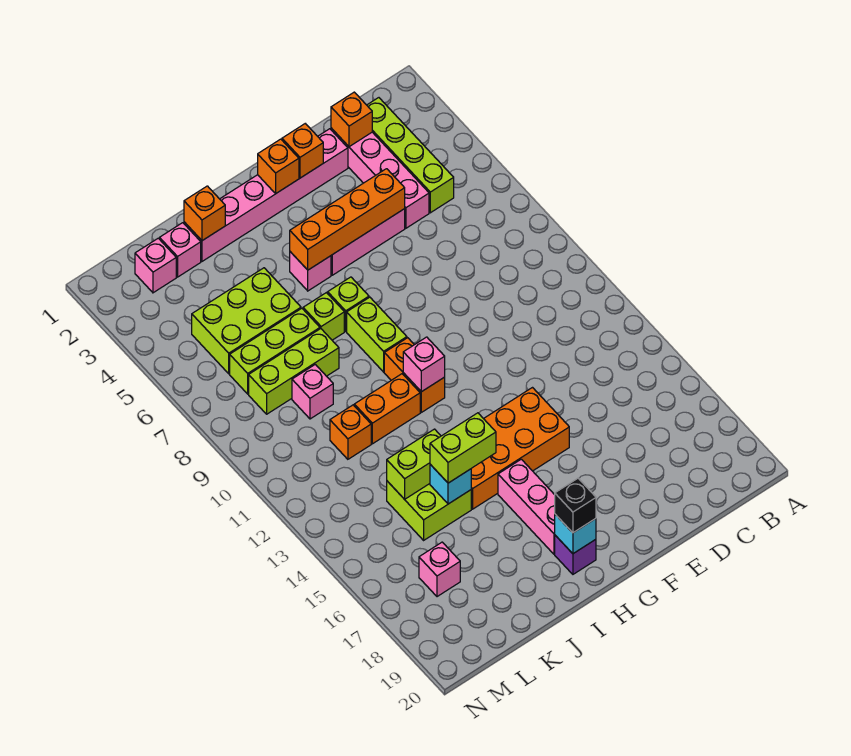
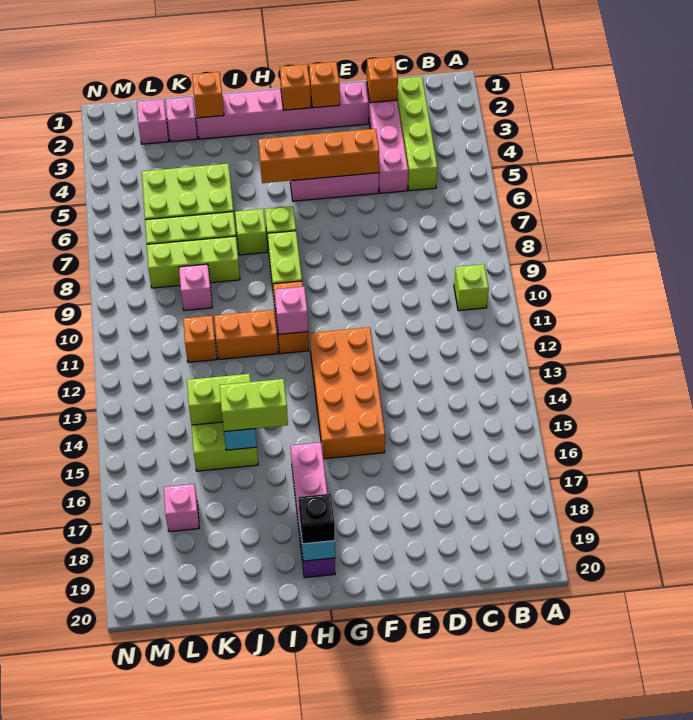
none -> lime 1x1 brick [454,264,489,311]
orange 2x4 brick [471,388,569,509] -> orange 2x4 brick turned to [310,327,385,459]
pink 1x1 brick [290,252,331,291] -> none

